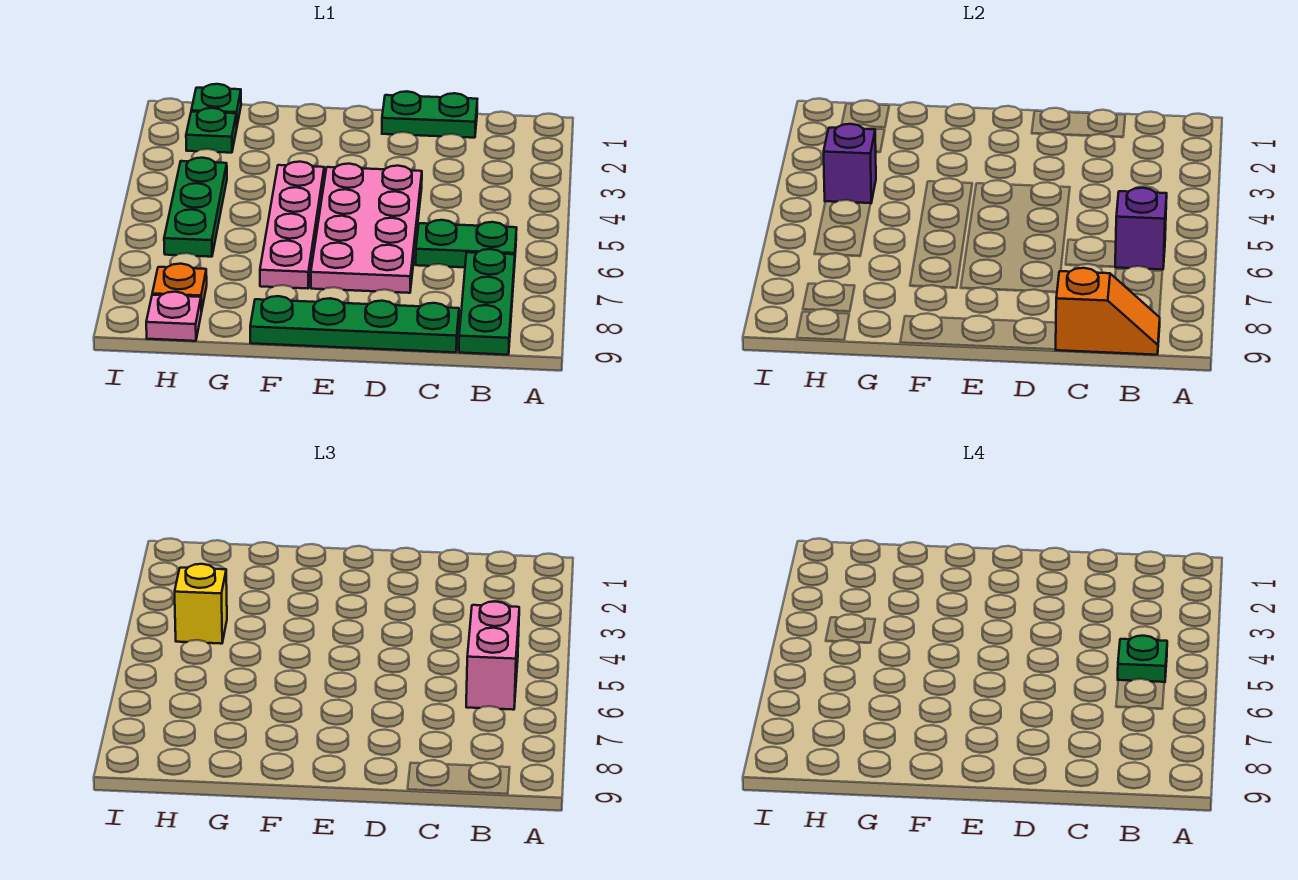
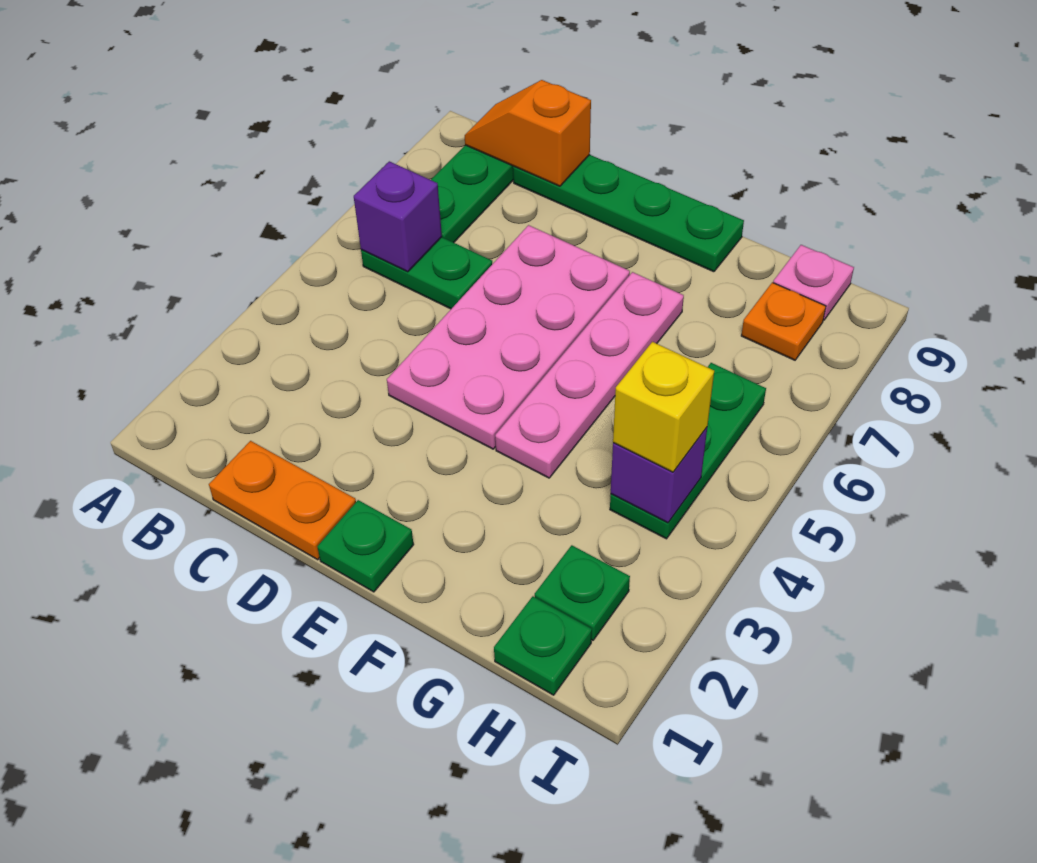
pink 1x2 brick [466,601,519,710] -> none
green 1x1 plate [1118,636,1167,682] -> green 1x1 plate moved to [317,500,414,592]
green 1x2 plate [382,91,477,138] -> orange 1x2 plate [209,441,356,560]

